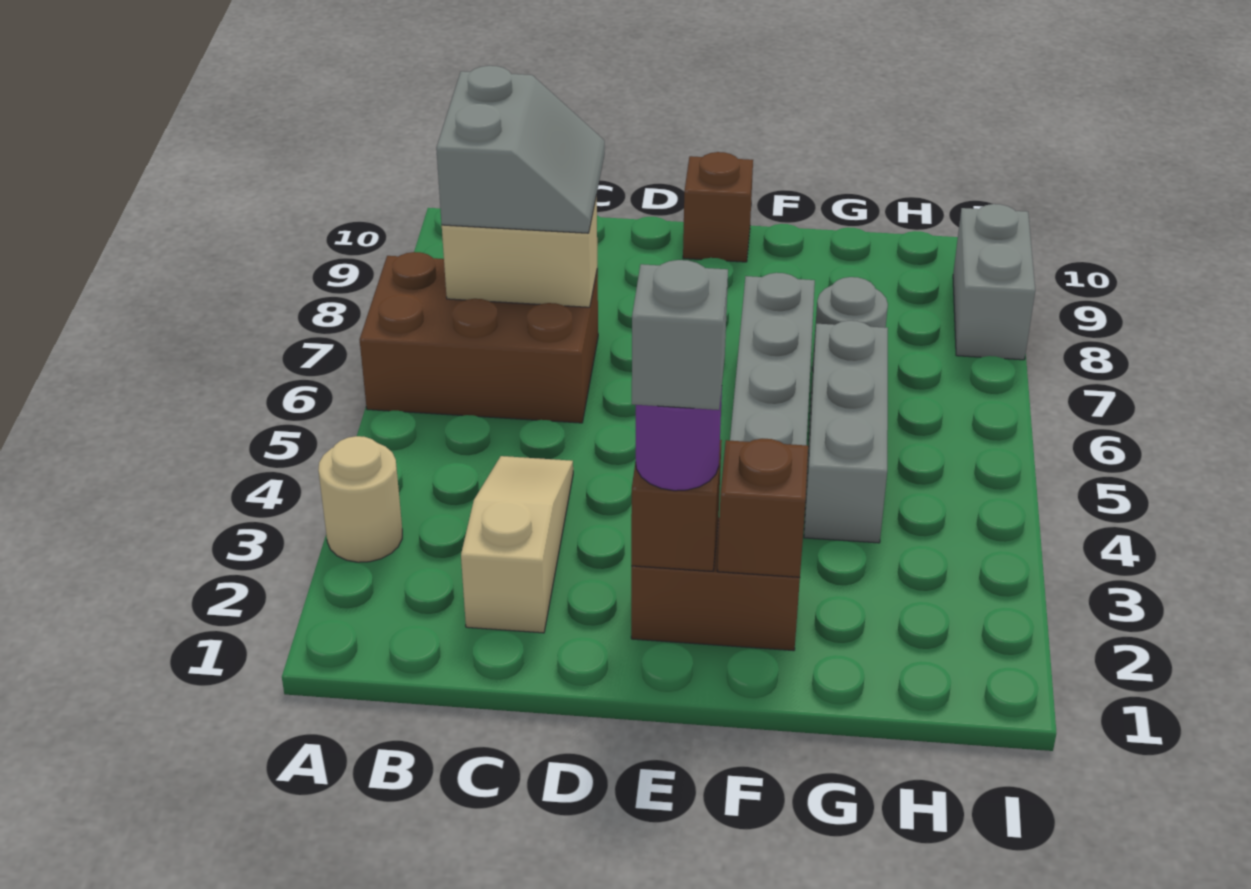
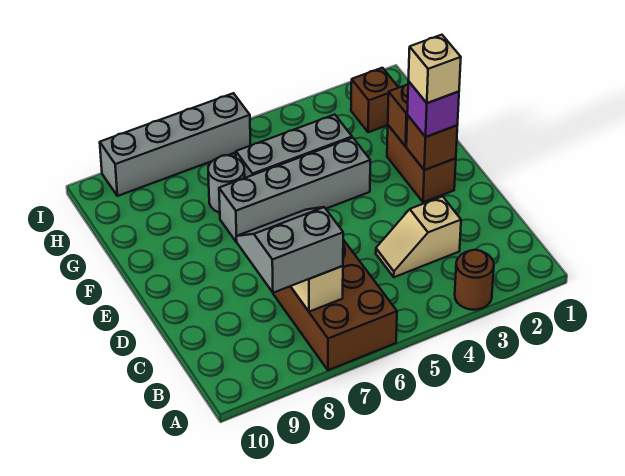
tan 1x1 round brick [318,436,402,562] -> brown 1x1 round brick [455,250,494,310]
tan 1x3 slope [461,456,573,633] -> tan 1x2 slope [376,197,461,277]
purple 1x1 round brick [636,389,722,491] -> purple 1x1 brick [407,81,459,137]
grey 1x1 brick [632,260,728,410] -> tan 1x1 brick [408,35,461,103]
brown 1x1 brick [683,152,753,262] -> brown 1x1 brick moved to [351,68,399,132]
grey 1x2 brick [953,204,1035,360] -> grey 1x4 brick [100,93,251,196]

